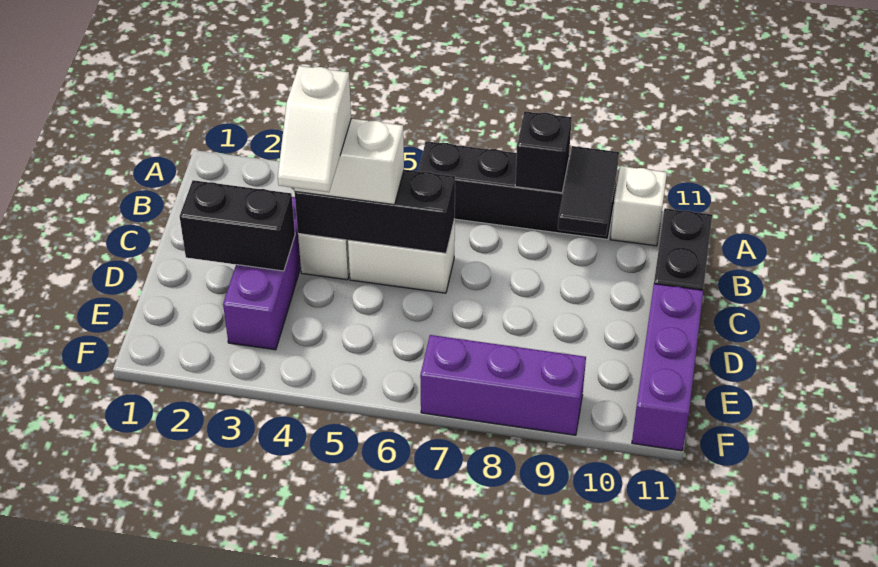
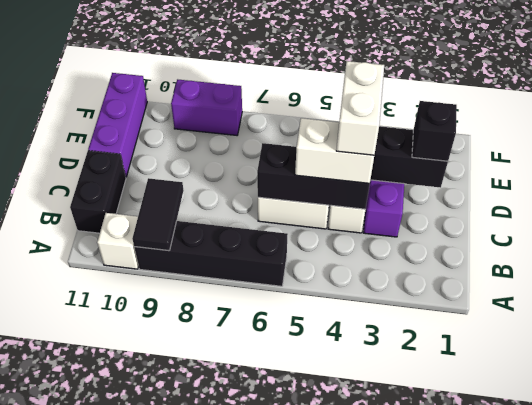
black 1x1 brick [515,111,572,193] -> black 1x1 brick moved to [412,101,457,161]
white 1x2 slope [278,66,351,192] -> white 1x2 brick [336,61,384,155]
purple 1x3 brick [420,335,586,435] -> purple 1x2 brick [171,79,242,135]

